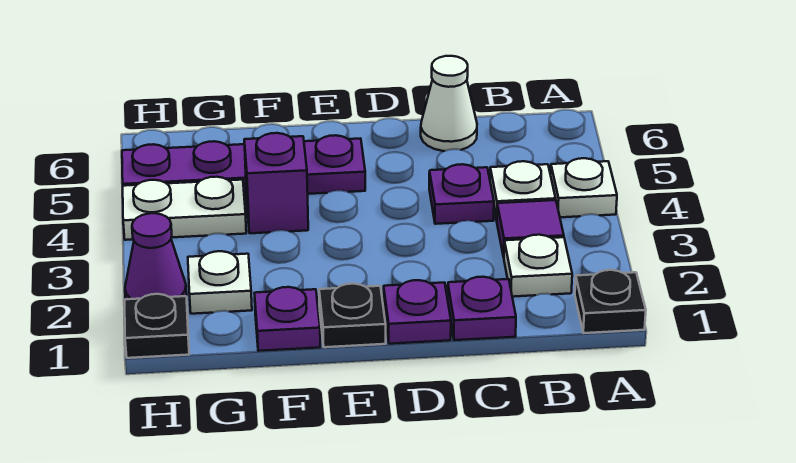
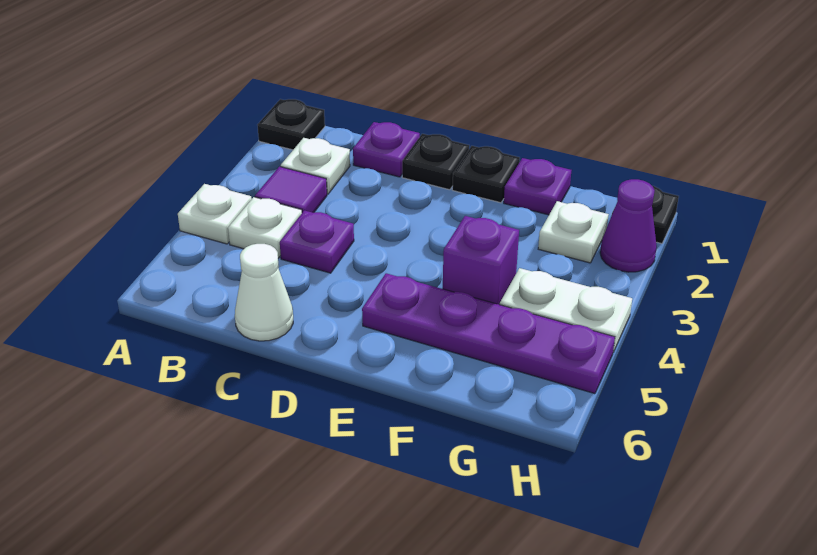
purple 1x1 plate [384,280,451,344] -> black 1x1 plate [402,134,469,190]

